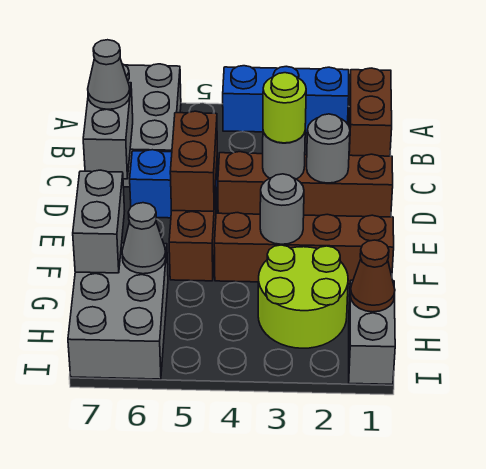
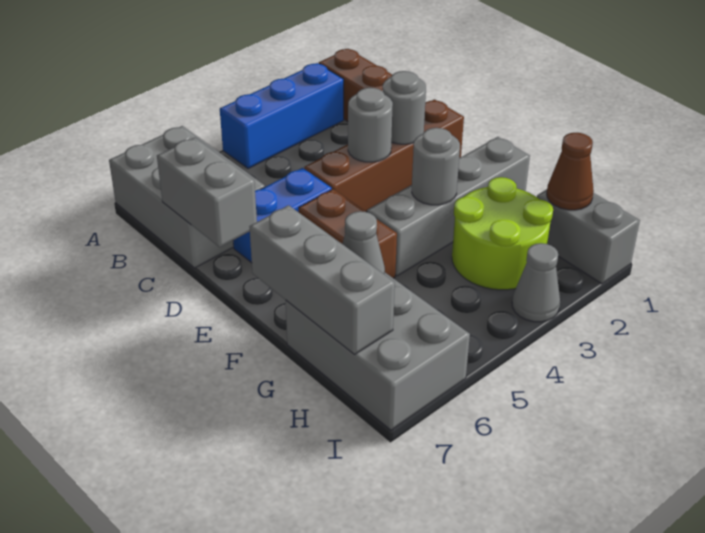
grey 1x1 cone [88,40,130,109] -> grey 1x1 cone moved to [512,243,560,322]
lime 1x1 round brick [263,73,306,143] -> none
brown 1x2 brick [170,111,217,211] -> none
brown 1x4 brick [214,213,394,284] -> grey 1x4 brick [367,137,530,276]
grey 1x2 brick [73,170,125,273] -> grey 1x3 brick [249,205,395,354]

